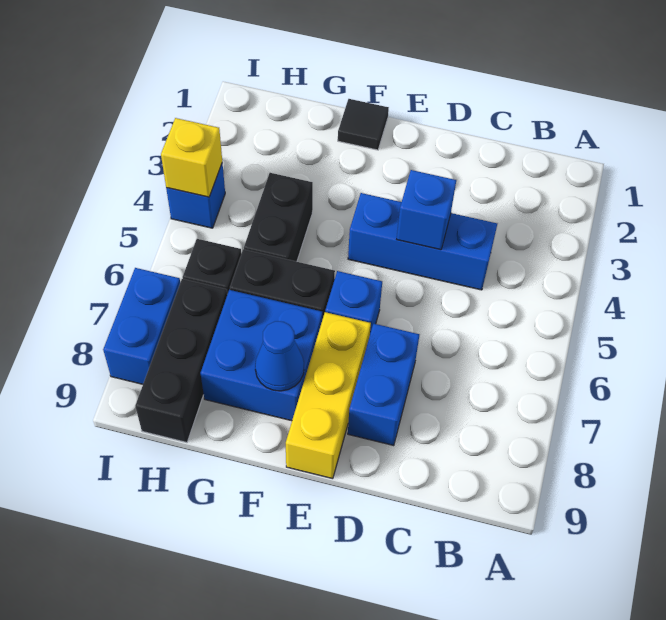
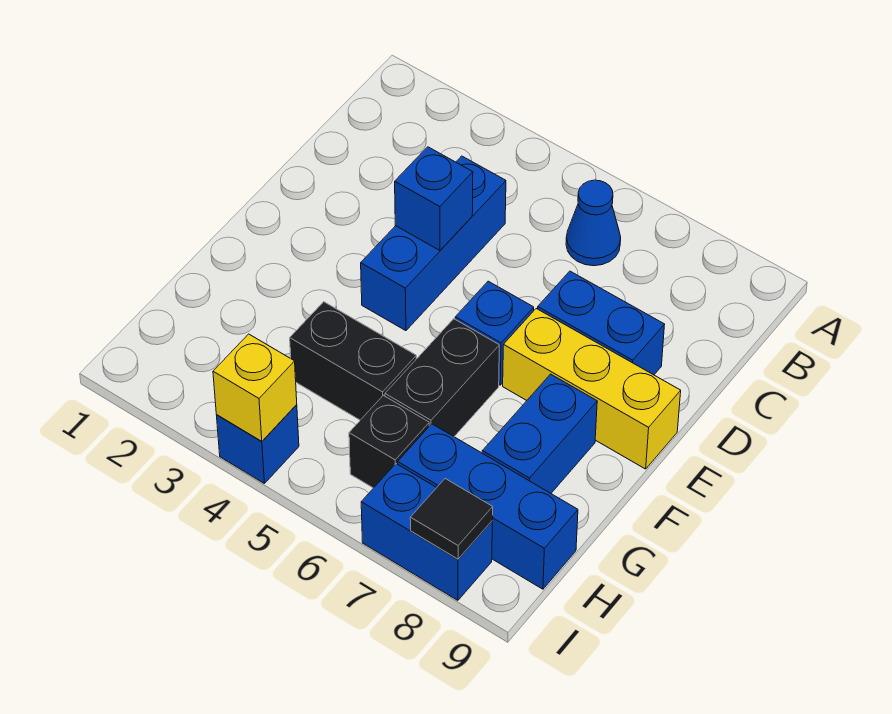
black 1x1 tile [338,99,389,150] -> black 1x1 tile moved to [410,479,493,559]
blue 2x2 brick [201,290,322,421] -> blue 1x2 brick [482,374,597,493]
blue 1x1 cone [255,321,304,391] -> blue 1x1 cone moved to [566,180,621,266]
black 1x3 brick [135,279,227,442] -> blue 1x3 brick [398,424,578,589]

